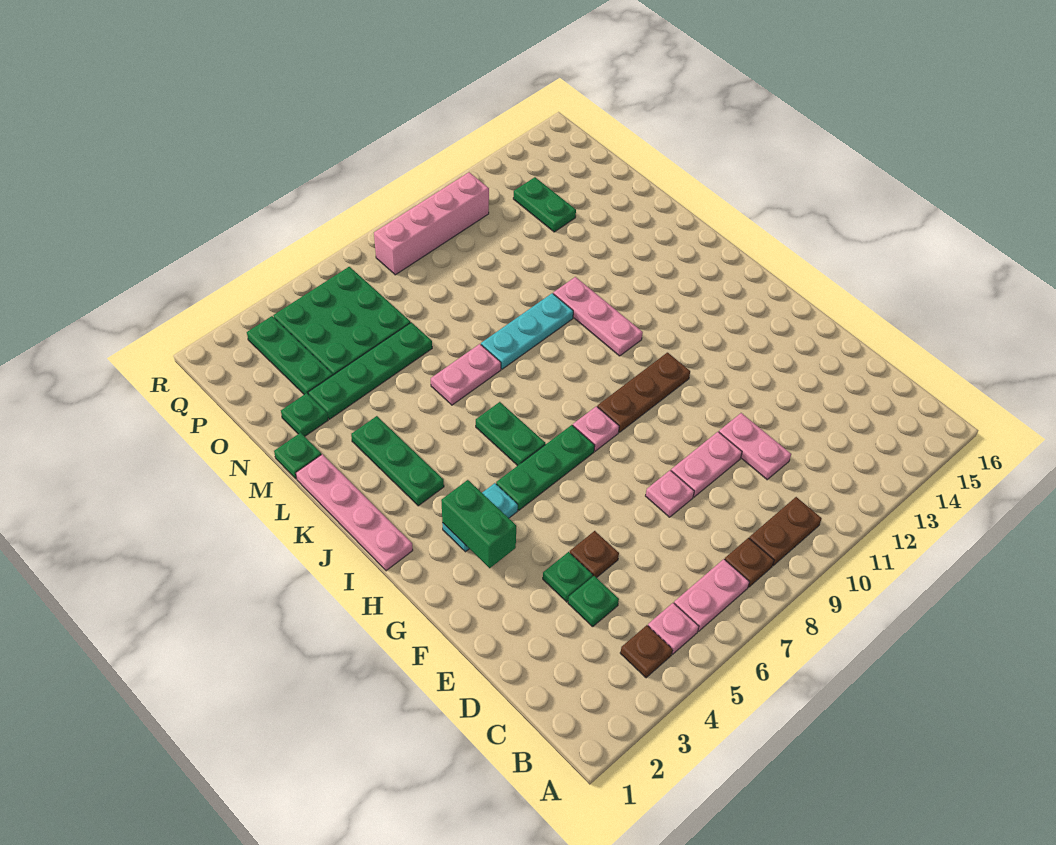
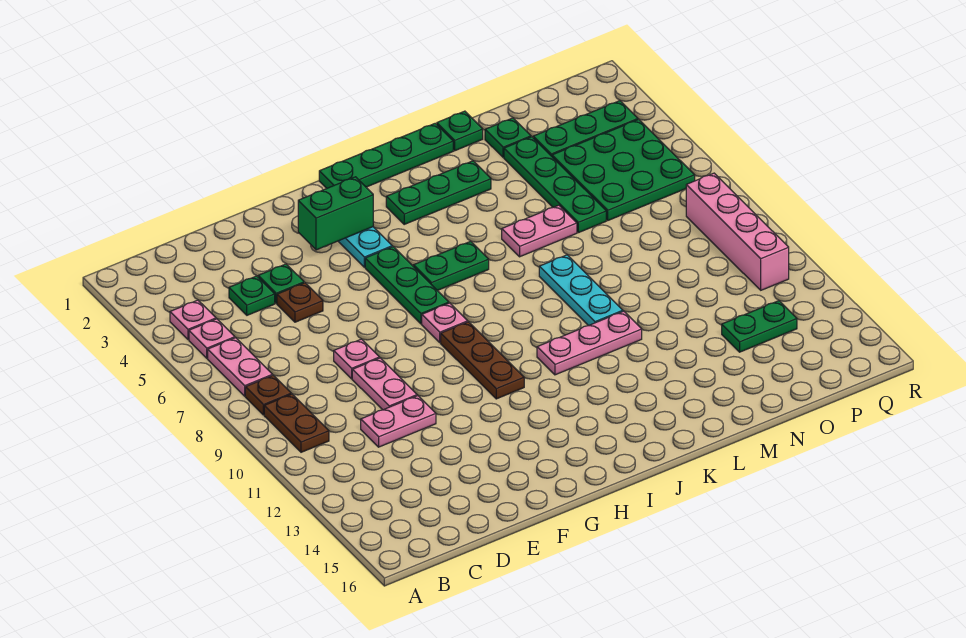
brown 1x1 plate [620,625,673,678] -> pink 1x1 plate [170,300,216,340]
pink 1x4 plate [296,454,413,571] -> green 1x4 plate [319,123,453,188]
pink 1x2 plate [431,344,501,405] -> pink 1x2 plate turned to [502,205,577,257]

